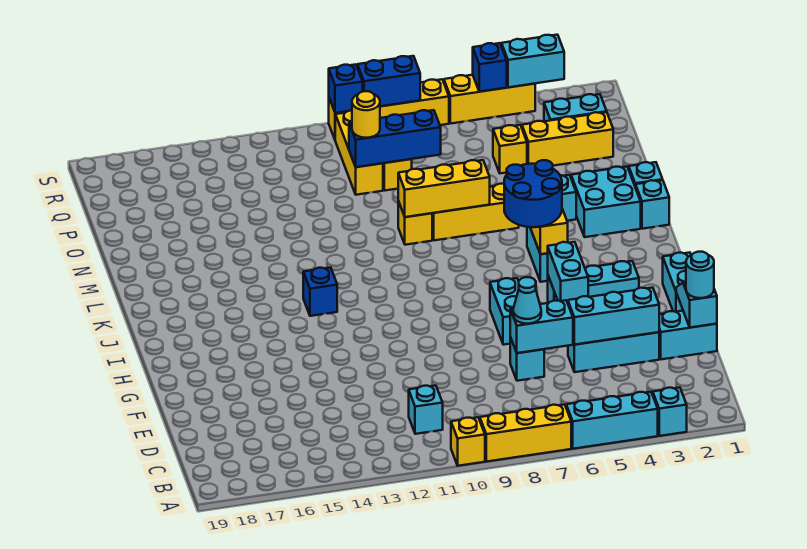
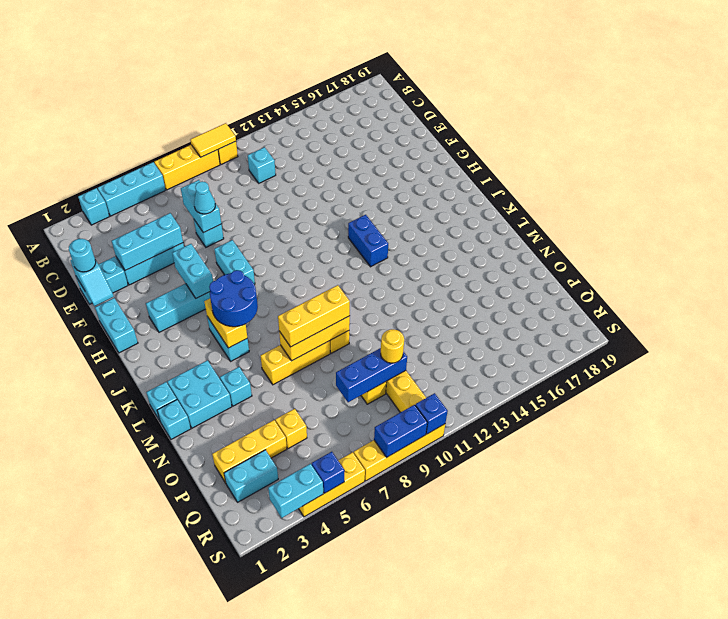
none -> yellow 1x2 tile [191,123,236,157]
cyan 1x2 brick [510,300,573,353] -> cyan 1x2 brick turned to [181,180,221,233]
blue 1x1 brick [303,267,337,316] -> blue 1x2 brick [348,215,388,267]
none -> yellow 1x3 brick [278,285,350,347]

